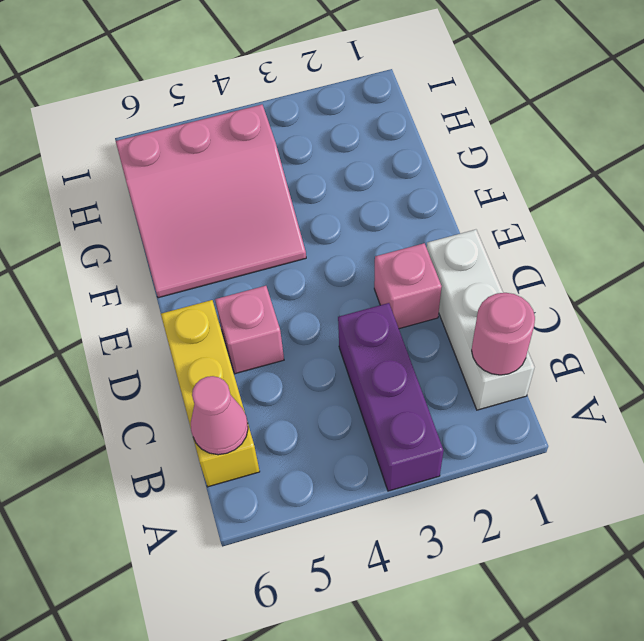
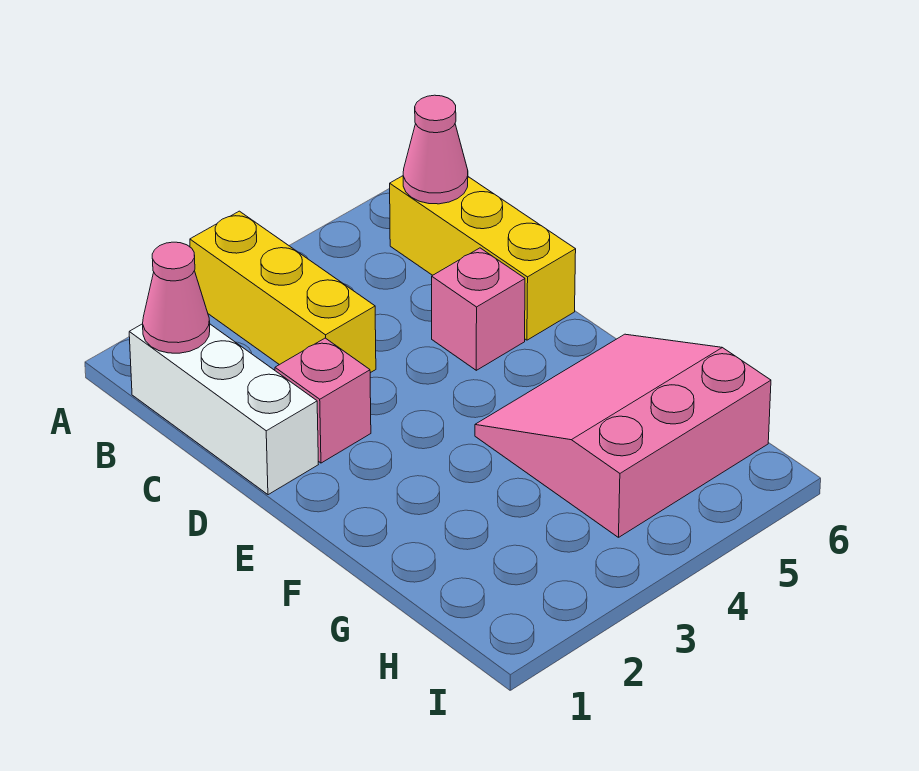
purple 1x3 brick [338,303,444,491] -> yellow 1x3 brick [190,211,376,373]
pink 1x1 round brick [472,293,535,375] -> pink 1x1 cone [143,242,210,353]

